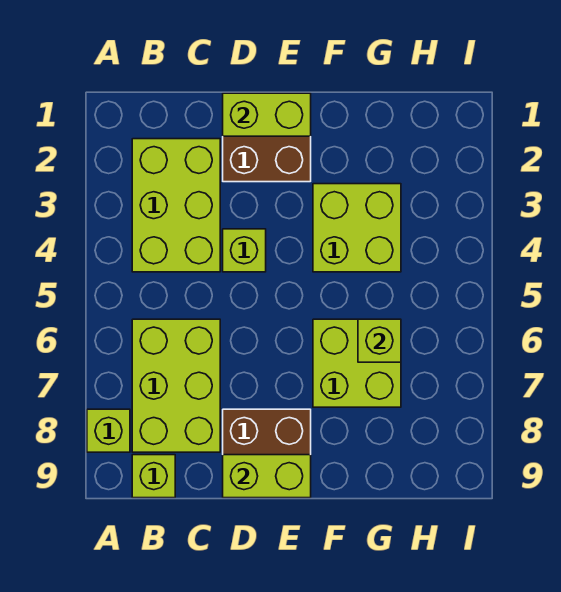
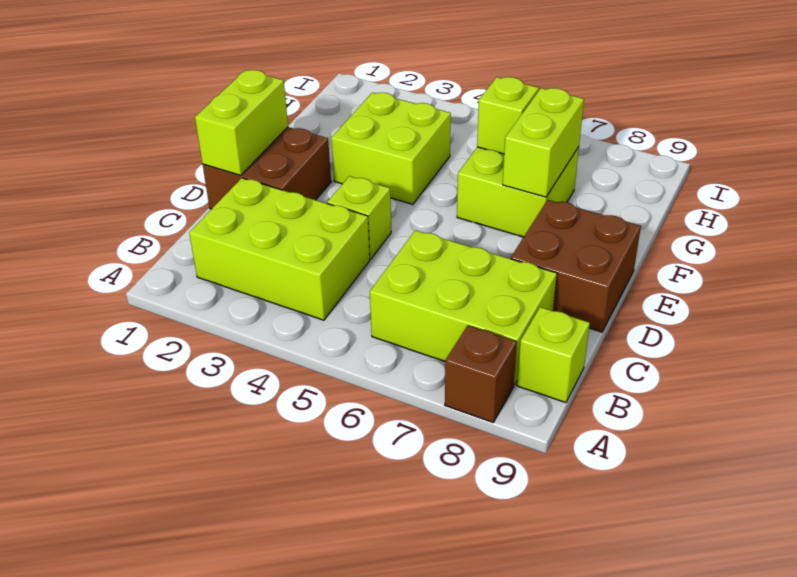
lime 1x1 brick [87,409,130,452] -> brown 1x1 brick [445,326,517,422]
lime 1x2 brick [223,455,311,498] -> lime 1x2 brick moved to [503,88,584,197]

